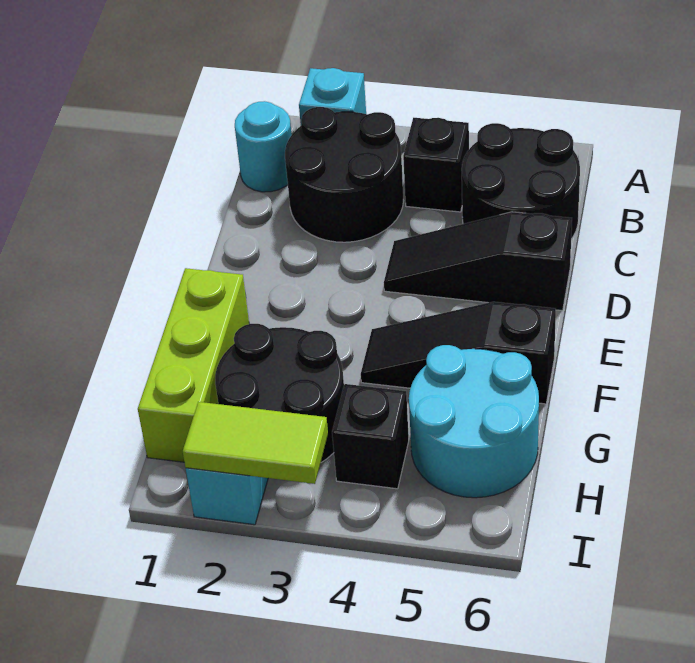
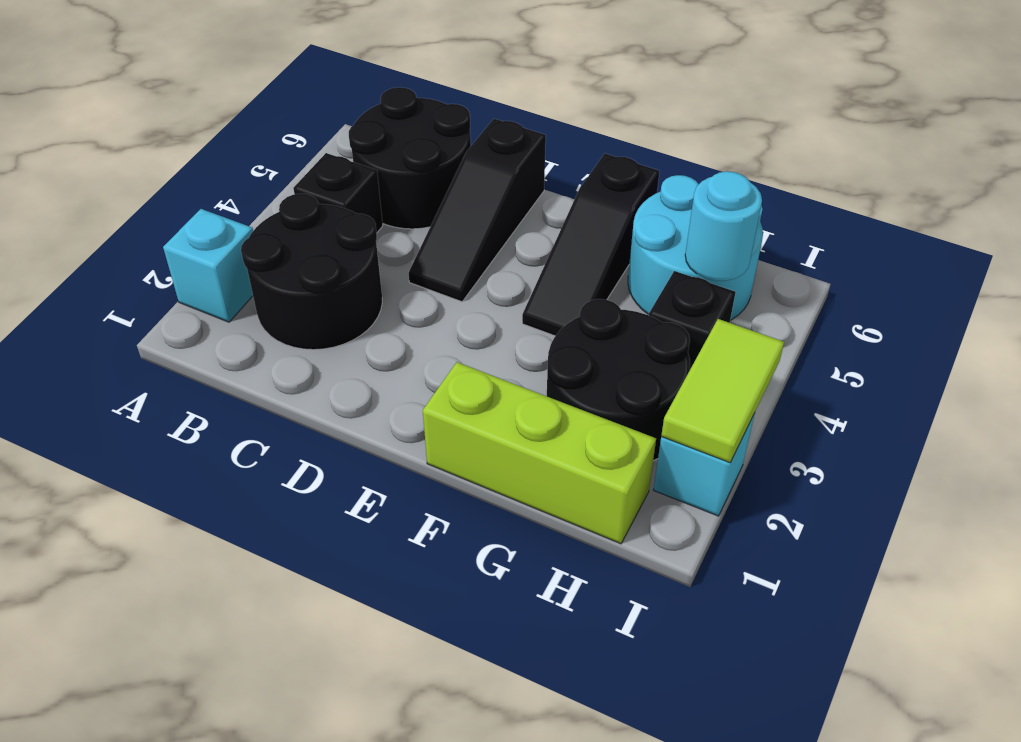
cyan 1x1 round brick [235,101,292,192] -> cyan 1x1 round brick moved to [685,171,762,281]

